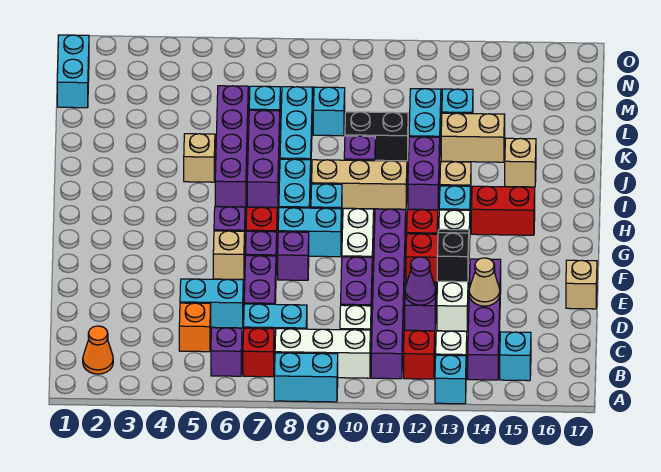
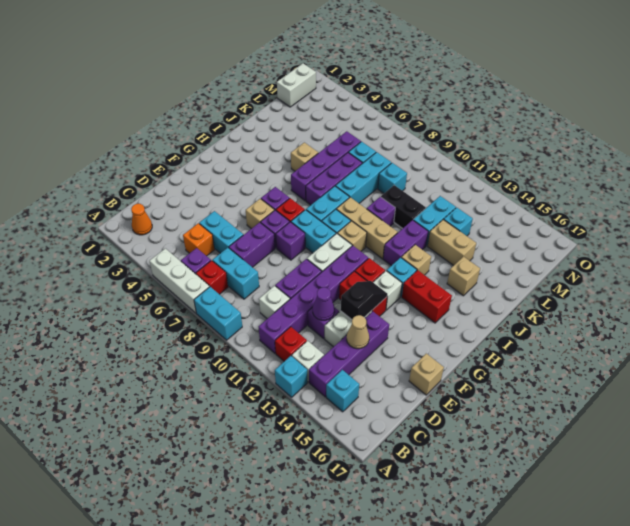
white 1x3 brick [275,329,370,378] -> white 1x3 brick moved to [149,248,209,313]
none -> tan 1x1 brick [337,221,367,251]
cyan 1x2 brick [57,35,89,108] -> white 1x2 brick [277,64,316,107]

